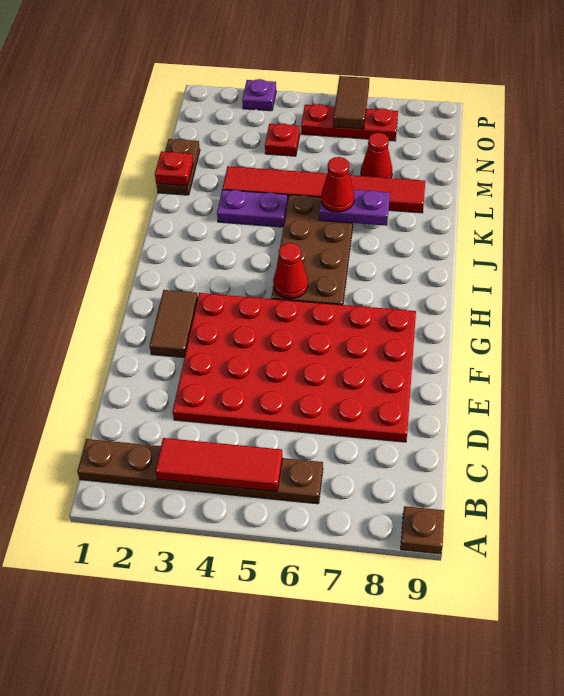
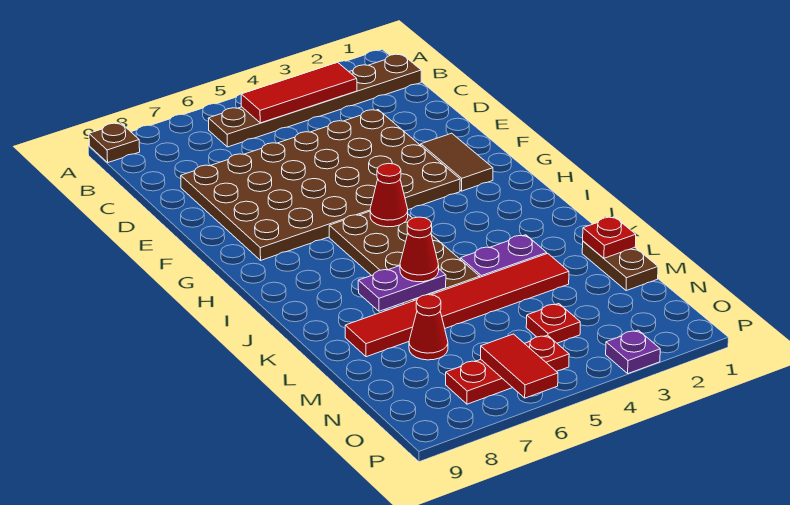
red 4x6 plate [173,293,416,442] -> brown 4x6 plate [181,110,460,260]
brown 1x2 tile [333,76,369,129] -> red 1x2 tile [481,334,558,398]

